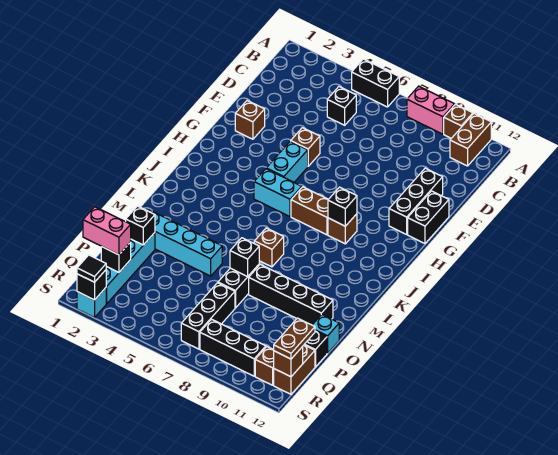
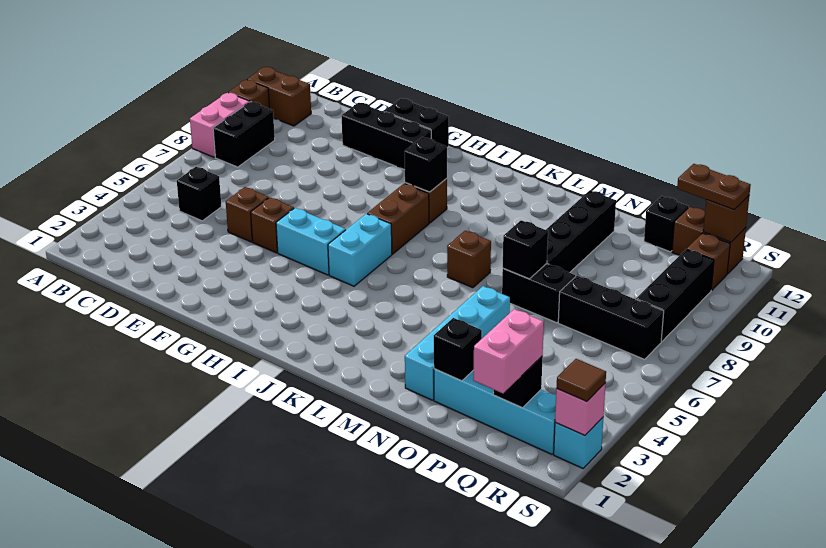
black 1x2 brick [352,59,399,107] -> black 1x2 brick moved to [213,102,275,167]
brown 1x1 brick [235,101,265,139] -> brown 1x1 brick moved to [226,187,269,242]
cyan 1x1 brick [313,315,339,353] -> none
black 1x1 brick [77,270,107,300] -> pink 1x1 brick [555,383,606,435]
black 1x1 tile [77,255,106,282] -> brown 1x1 tile [557,359,606,402]

